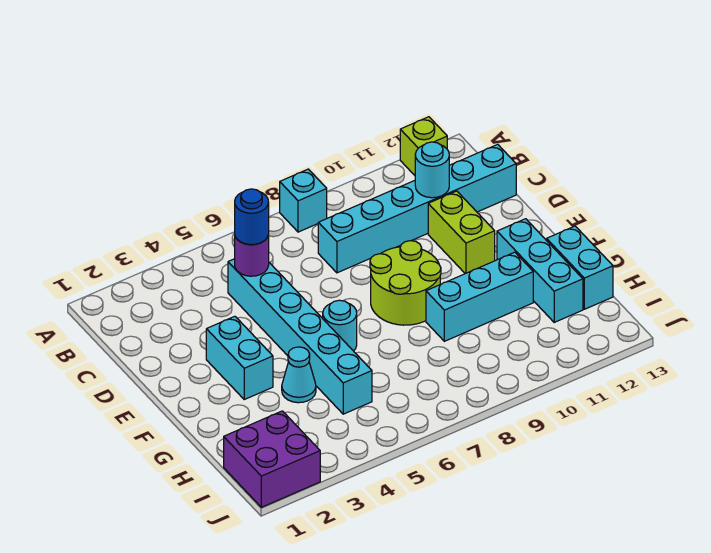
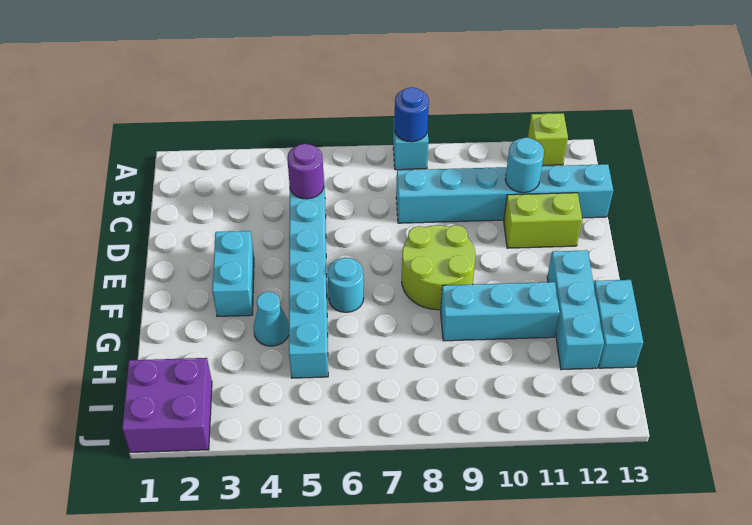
blue 1x1 round brick [235,189,269,245] -> blue 1x1 round brick moved to [394,87,429,142]
lime 1x2 brick [428,191,495,274] -> lime 1x2 brick turned to [504,193,582,248]

